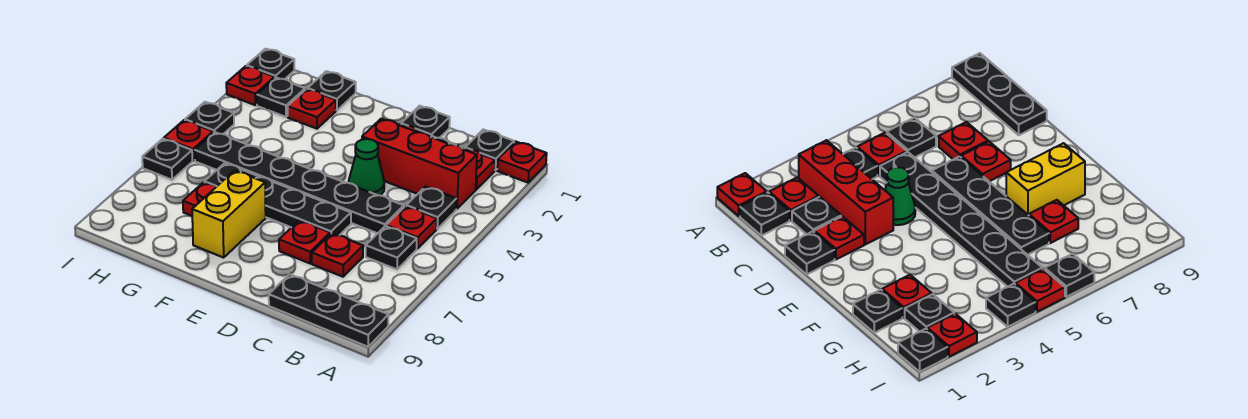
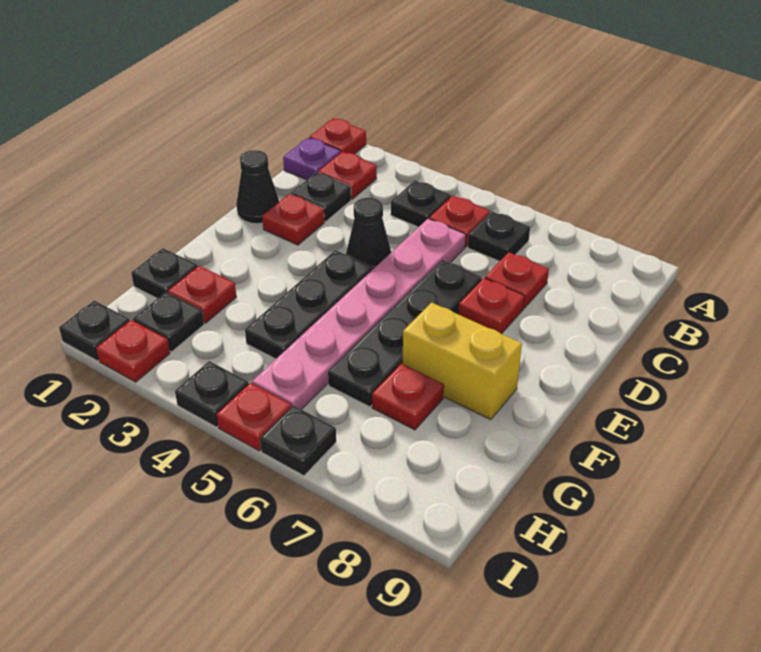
black 1x3 plate [269,274,389,347] -> black 1x3 plate moved to [245,250,373,359]
black 1x1 plate [465,129,514,170] -> purple 1x1 plate [283,138,341,180]
red 1x3 brick [362,119,477,209] -> none
black 1x6 plate [195,132,404,233] -> pink 1x6 plate [252,219,466,410]
black 1x1 plate [401,106,450,138] -> black 1x1 cone [236,150,279,224]
green 1x1 cone [349,139,384,195] -> black 1x1 cone [346,198,391,269]

